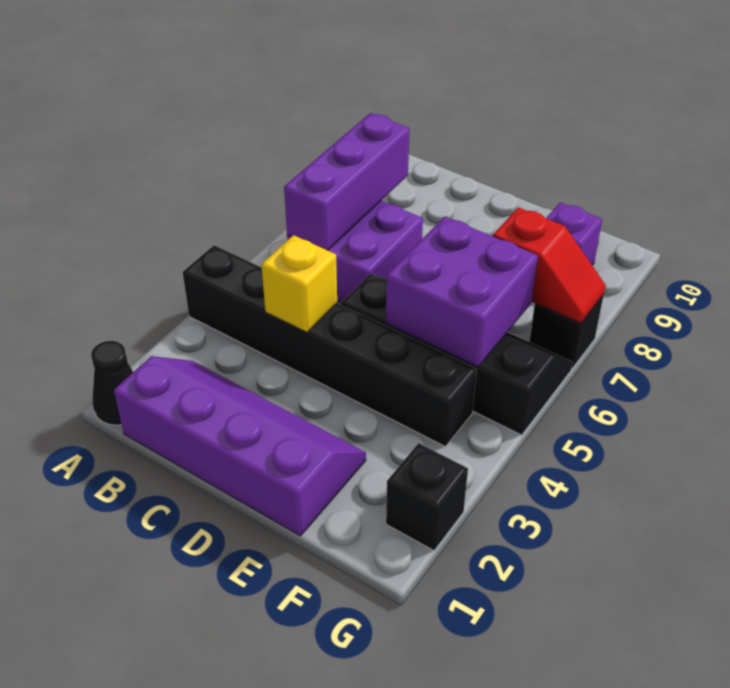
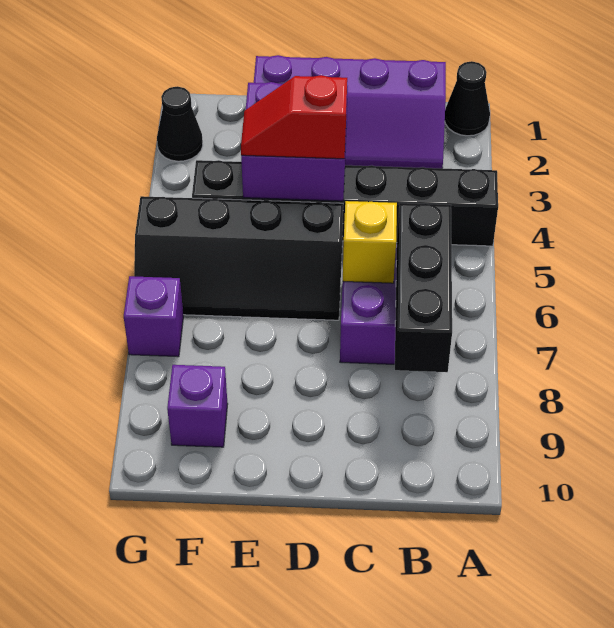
purple 1x3 brick [284,113,410,250] -> black 1x3 brick [395,203,452,372]
yellow 1x1 brick [261,235,337,332] -> yellow 1x1 brick moved to [343,201,397,283]
purple 2x2 brick [386,217,538,366] -> purple 2x2 brick moved to [241,82,348,201]
red 1x2 slope [493,207,606,323] -> red 1x2 slope moved to [241,75,347,159]
black 1x1 brick [386,443,468,551] -> black 1x1 cone [157,86,203,161]
black 1x1 brick [529,295,604,368] -> purple 1x1 brick [124,276,183,357]

